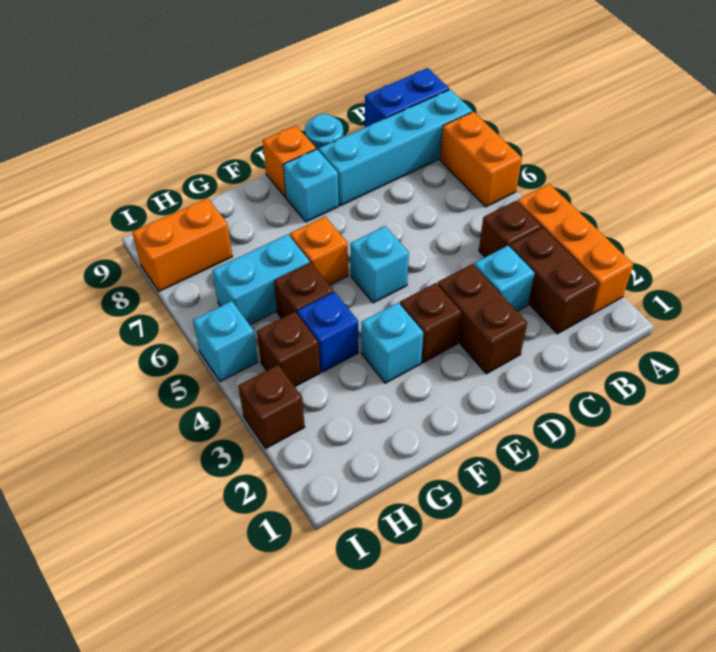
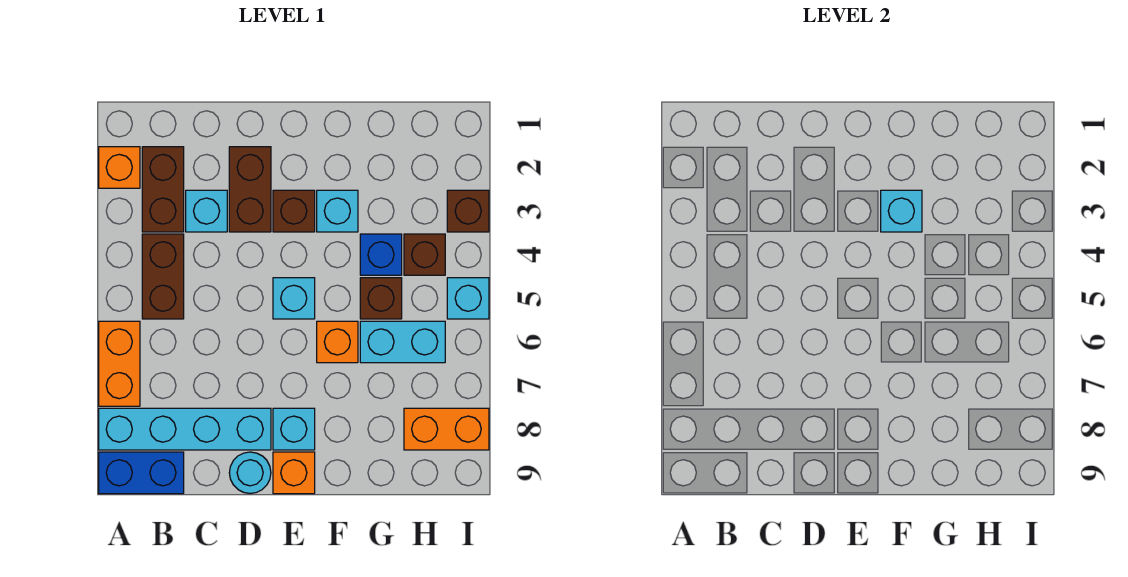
orange 1x3 brick [517,184,633,315] -> orange 1x1 brick [99,147,140,188]
brown 1x1 brick [479,201,542,257] -> brown 1x2 brick [142,234,184,319]
none -> cyan 1x1 brick [881,190,922,232]

